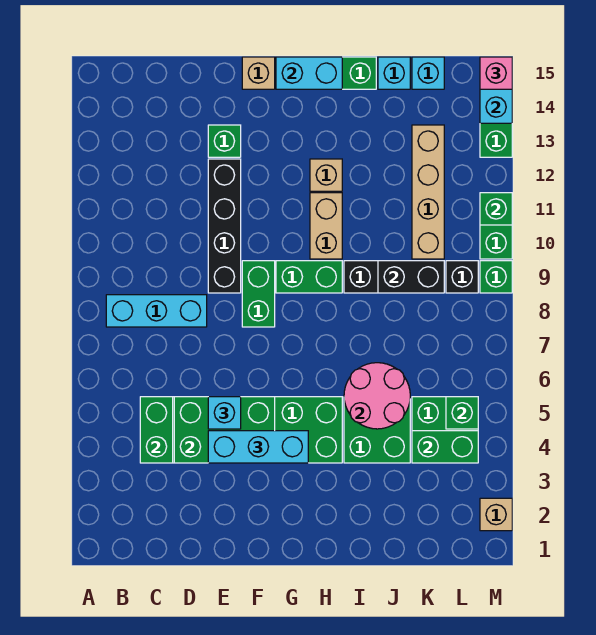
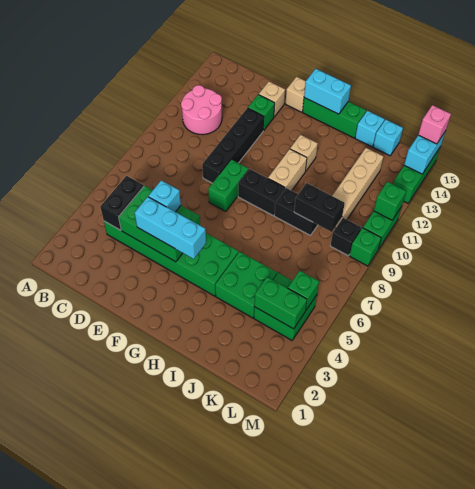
cyan 1x3 brick [106,295,207,327] -> none
green 1x2 brick [140,397,173,463] -> black 1x2 brick [100,176,144,230]
green 1x2 brick [276,261,342,293] -> black 1x2 brick [238,169,285,216]
pink 2x2 round brick [344,363,410,429] -> pink 2x2 round brick moved to [181,85,222,135]
tan 1x1 brick [480,498,512,531] -> tan 1x1 brick moved to [259,82,285,117]

